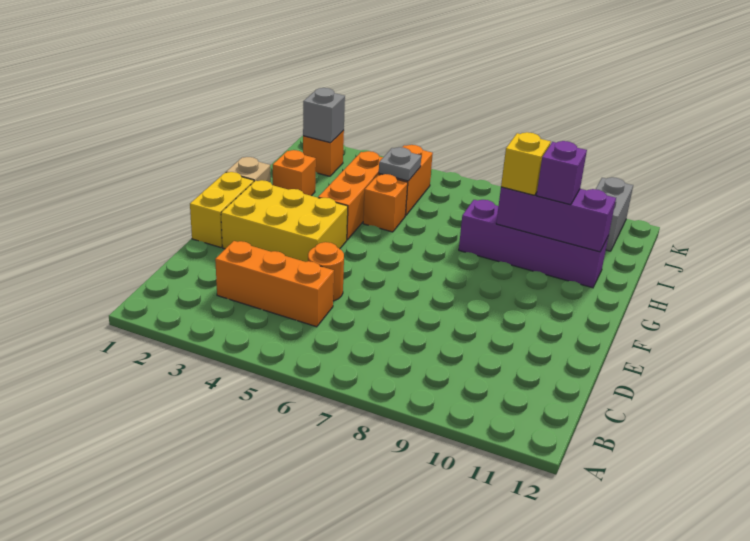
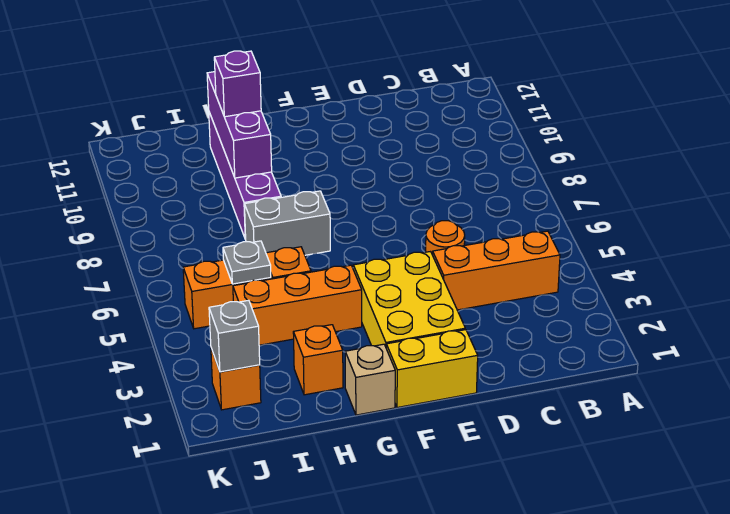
orange 1x3 brick [215,241,334,327] -> orange 1x3 brick turned to [433,231,560,310]
yellow 1x1 brick [501,132,551,195] -> none
grey 1x2 brick [596,177,633,251] -> grey 1x2 brick moved to [245,191,330,255]

